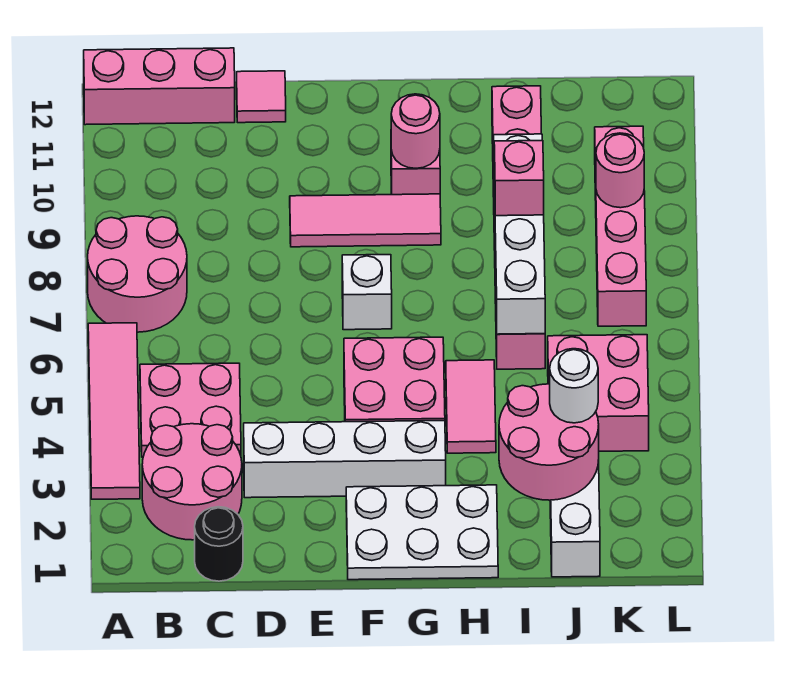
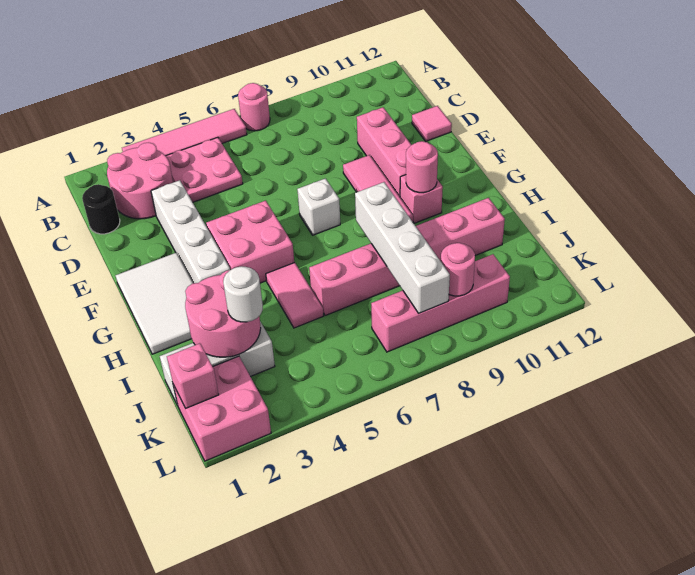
pink 2x2 round brick [88,216,187,332] -> pink 1x1 round brick [238,83,270,131]
pink 1x3 brick [84,48,235,125] -> pink 1x3 brick moved to [357,107,411,196]
white 2x3 plate [346,485,498,580] -> white 2x3 tile [116,253,193,354]
pink 1x2 tile [446,360,496,453] -> pink 1x2 tile turned to [266,262,324,328]
white 1x4 brick [494,134,545,334] -> white 1x4 brick turned to [355,182,450,313]
pink 1x1 brick [494,141,544,216] -> pink 1x1 brick moved to [167,343,219,408]
pink 2x2 brick [548,335,649,451] -> pink 2x2 brick moved to [173,356,271,461]

